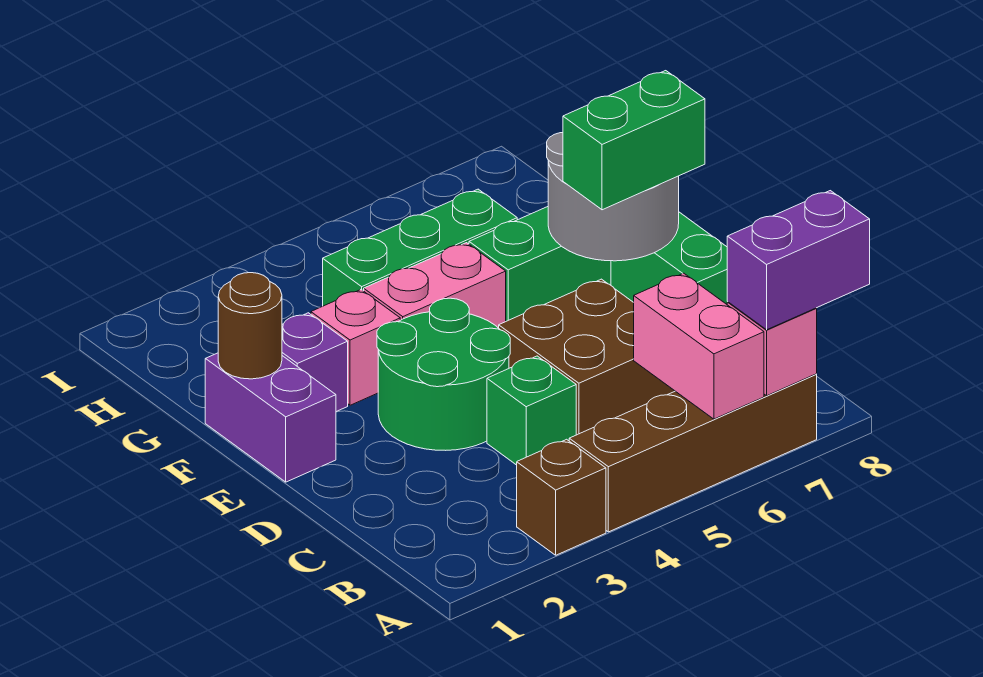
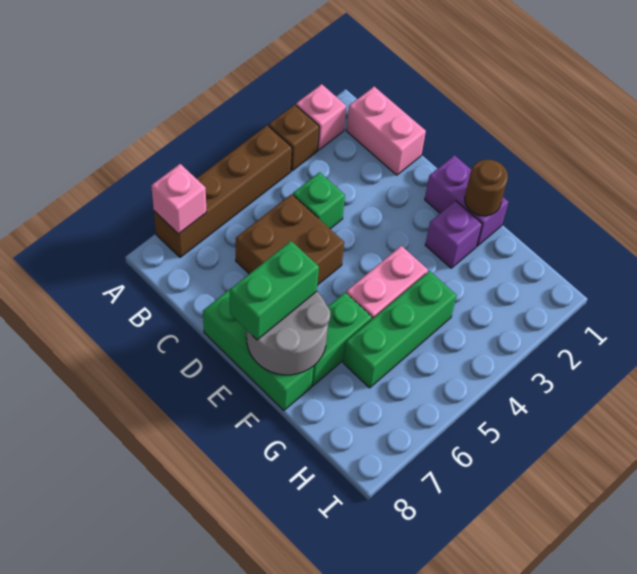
pink 1x2 brick [634,273,764,419] -> pink 1x2 brick moved to [346,87,426,175]
purple 1x2 brick [727,191,870,330] -> none
green 2x2 round brick [377,298,510,450] -> none
pink 1x1 brick [311,290,400,405] -> pink 1x1 brick moved to [296,84,346,150]

